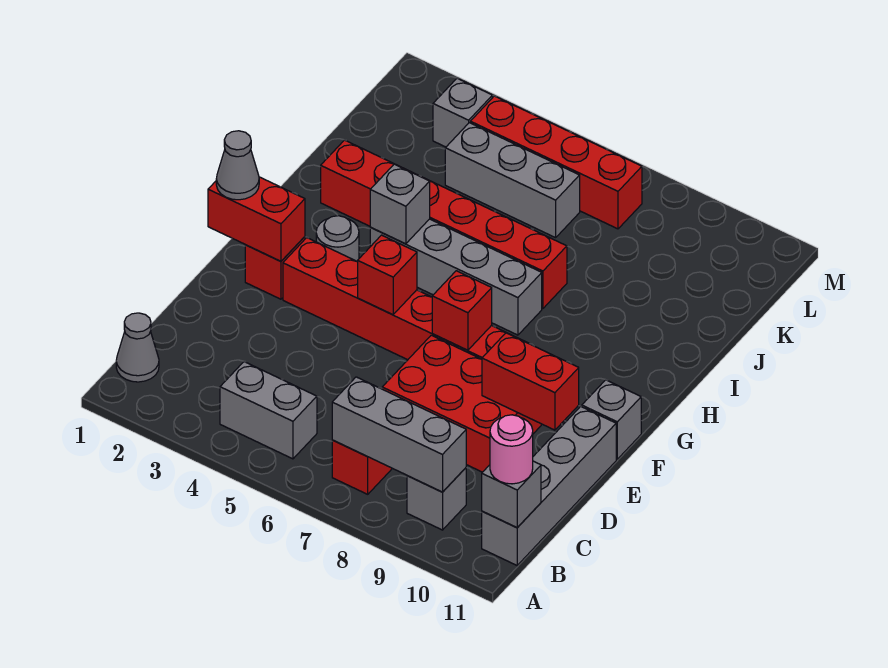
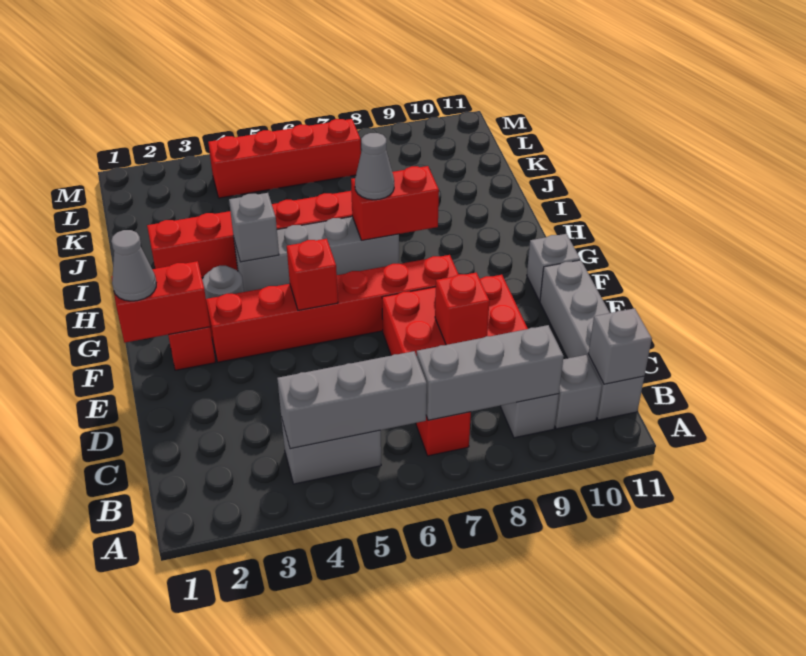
grey 1x1 cone [116,313,159,382] -> grey 1x1 cone moved to [355,133,394,200]
pink 1x1 round brick [490,415,533,484] -> none
red 1x2 brick [482,333,579,430] -> red 1x2 brick moved to [351,166,439,240]
red 1x1 brick [432,271,492,350] -> red 1x1 brick moved to [435,273,489,345]
grey 1x3 brick [445,123,580,238] -> grey 1x3 brick moved to [277,351,427,449]
grey 1x1 brick [433,78,492,147] -> grey 1x1 brick moved to [555,355,602,429]

